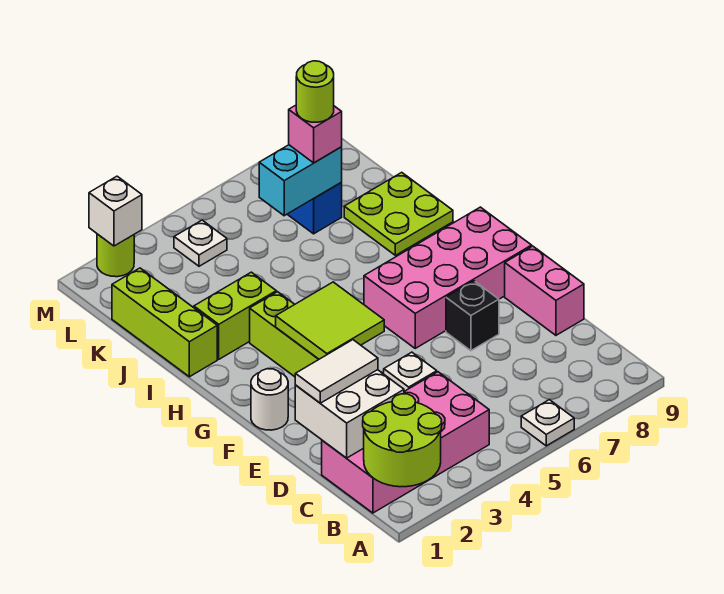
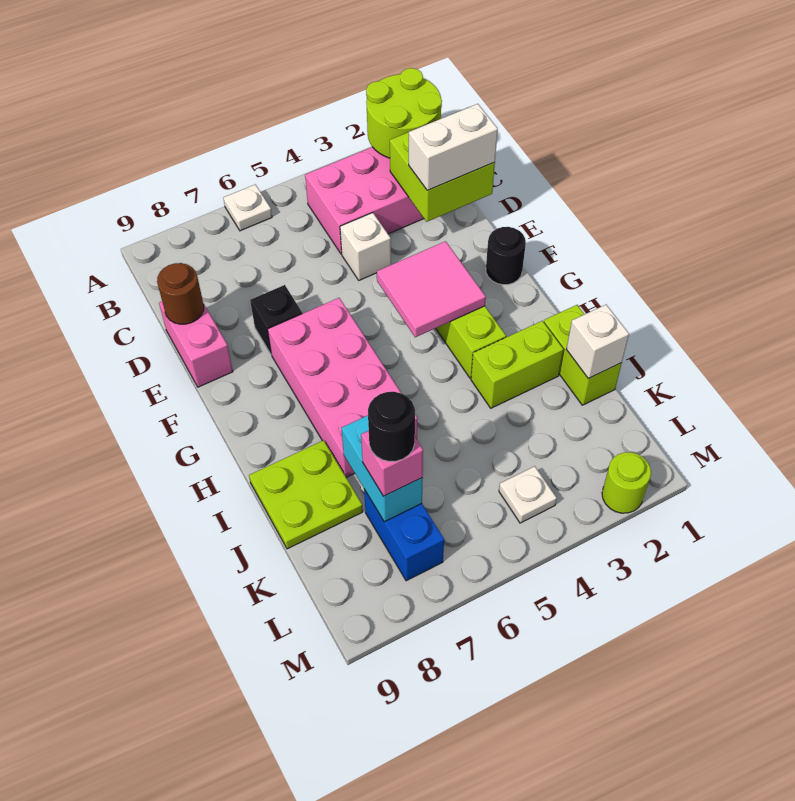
white 2x2 brick [295,370,404,458] -> lime 2x2 brick [390,132,495,222]
white 1x2 tile [295,340,378,403] -> white 1x2 brick [409,104,498,190]
none -> brown 1x1 round brick [157,263,204,324]
white 1x1 round brick [251,369,288,430] -> black 1x1 round brick [486,227,526,285]
lime 2x2 tile [276,282,384,359] -> pink 2x2 tile [377,241,486,337]
pink 2x4 brick [364,207,532,348] -> pink 2x4 brick turned to [268,298,418,477]
lime 1x3 brick [112,268,217,377] -> lime 1x2 brick [544,305,622,405]
cyan 1x2 brick [259,145,342,216] -> cyan 1x2 brick turned to [341,416,423,522]
lime 1x1 round brick [296,61,334,122] -> black 1x1 round brick [368,392,415,461]
white 1x1 brick [89,176,142,246] -> white 1x1 brick moved to [566,305,629,379]

